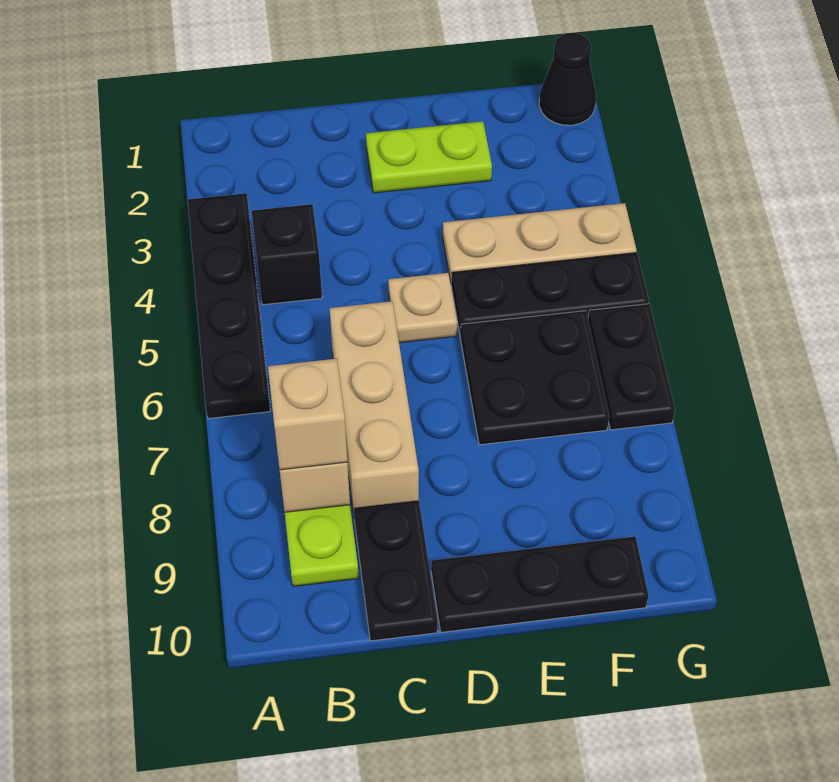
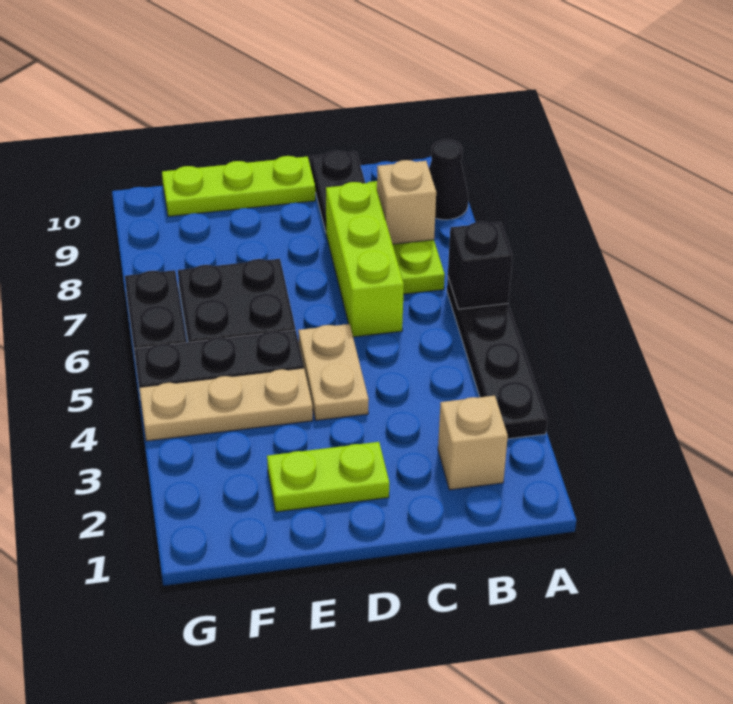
black 1x1 brick [252,204,322,305] -> black 1x1 brick moved to [448,222,513,309]
tan 1x1 brick [268,359,347,470] -> tan 1x1 brick moved to [438,396,508,490]
tan 1x3 brick [330,301,419,513] -> lime 1x3 brick [326,182,404,337]
tan 1x1 plate [388,273,457,343] -> tan 1x2 plate [298,324,369,420]
black 1x3 plate [431,536,648,632] -> lime 1x3 plate [162,156,315,217]
black 1x1 cone [539,33,596,125] -> black 1x1 cone moved to [429,139,468,220]

